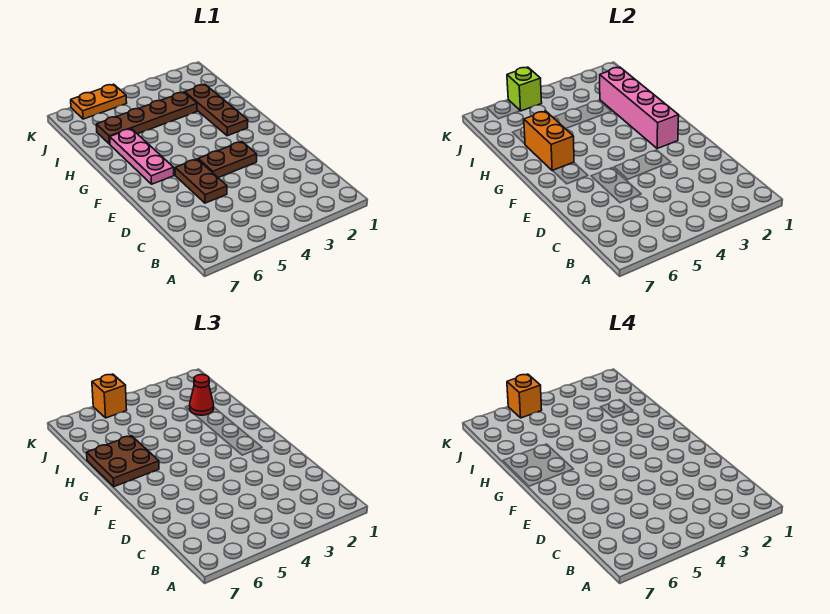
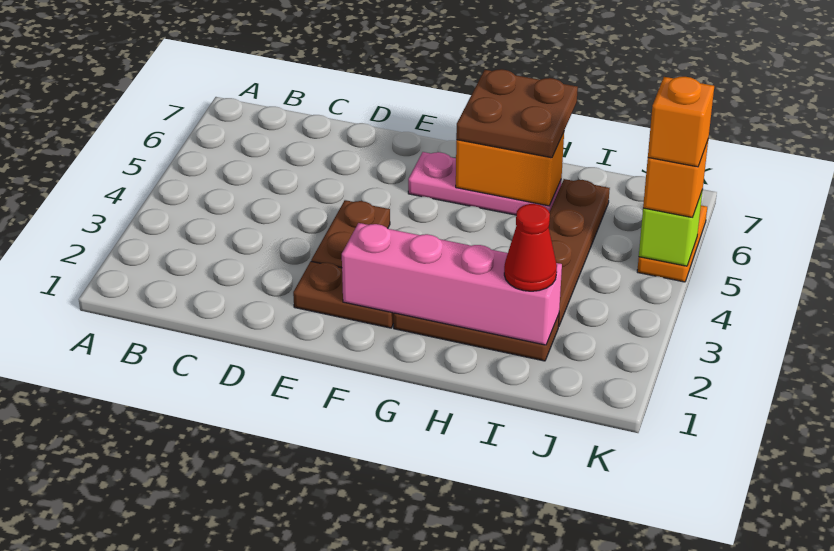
brown 1x2 plate [175,159,227,203] -> brown 1x2 plate moved to [293,262,394,328]

